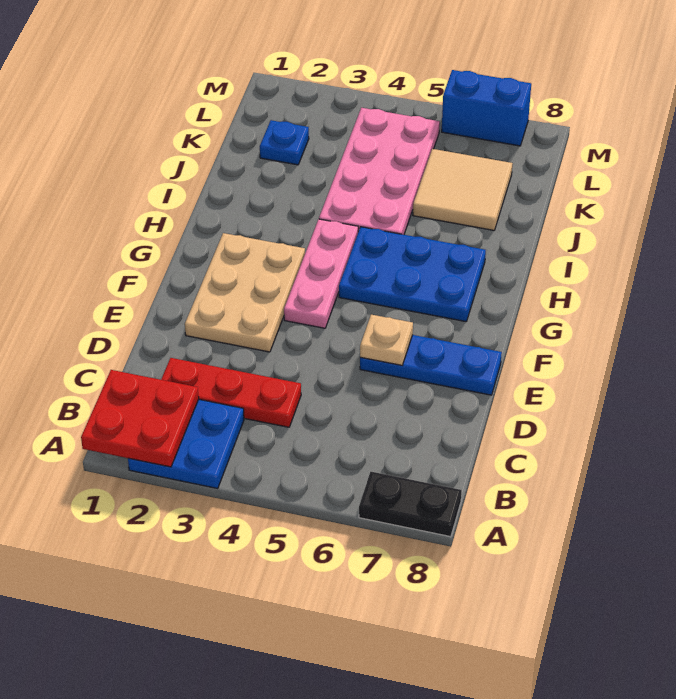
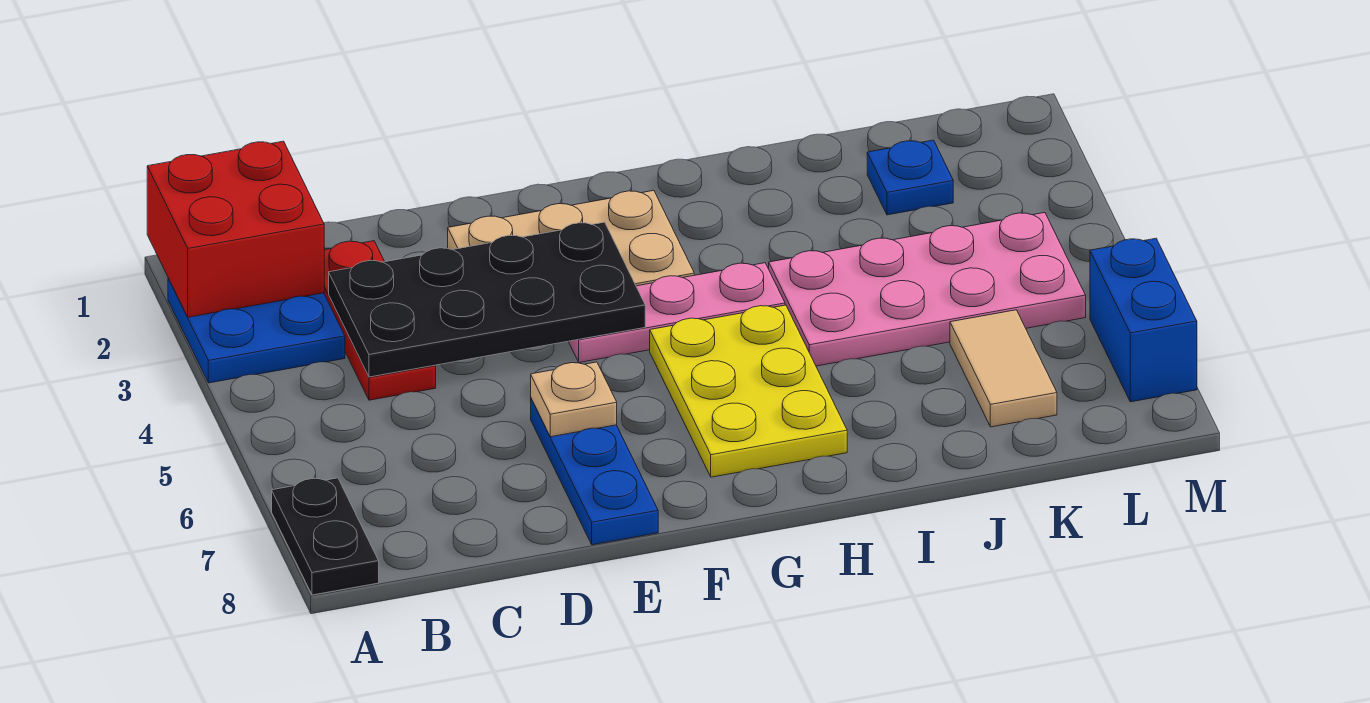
red 2x2 plate [81,370,199,467] -> red 2x2 brick [147,141,324,317]
none -> black 2x4 plate [329,222,645,377]
blue 2x3 plate [339,227,486,322] -> yellow 2x3 plate [650,305,847,477]
tan 2x2 tile [413,149,513,230] -> tan 1x2 tile [950,310,1057,427]

